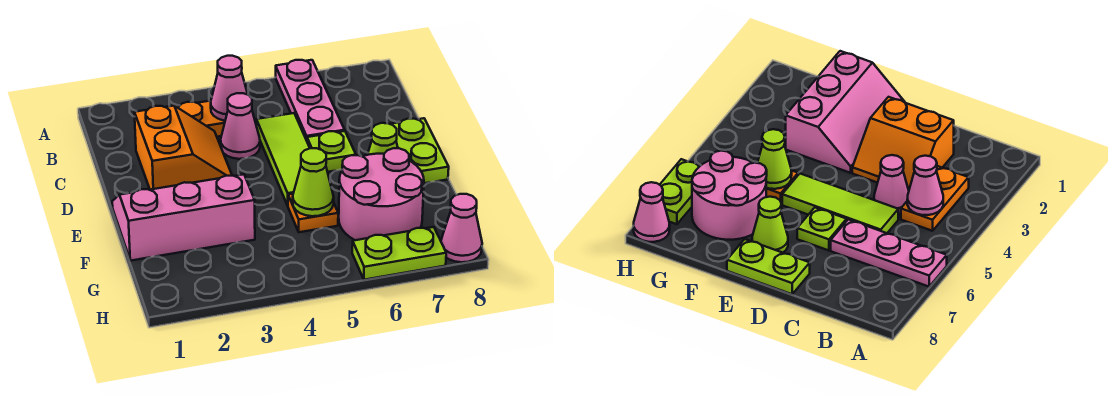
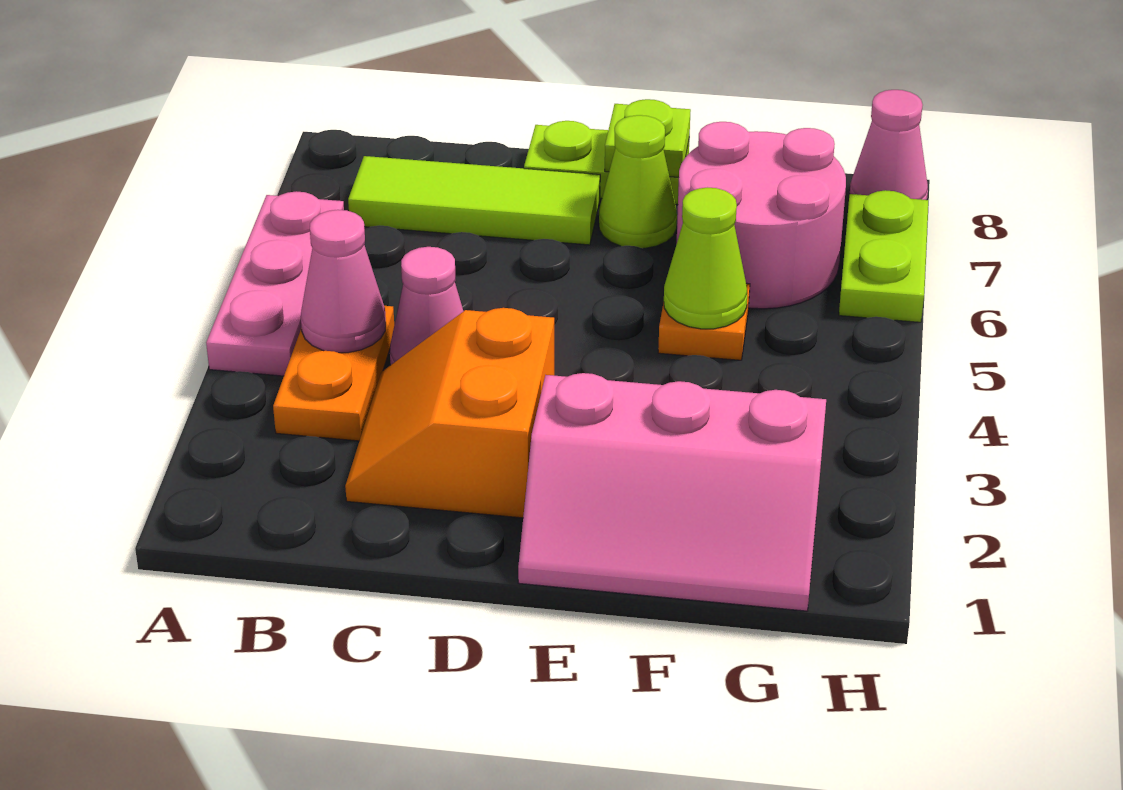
pink 1x3 plate [276,60,345,141] -> pink 1x3 plate turned to [206,191,344,376]
orange 2x2 slope [134,106,232,190] -> orange 2x2 slope turned to [345,308,554,518]
lime 1x3 tile [256,113,310,206] -> lime 1x3 tile moved to [348,156,600,245]
lime 1x1 plate [307,131,356,172] -> lime 1x1 plate moved to [605,99,691,178]
pink 2x3 slope [112,174,255,261] -> pink 2x3 slope turned to [518,373,826,611]

